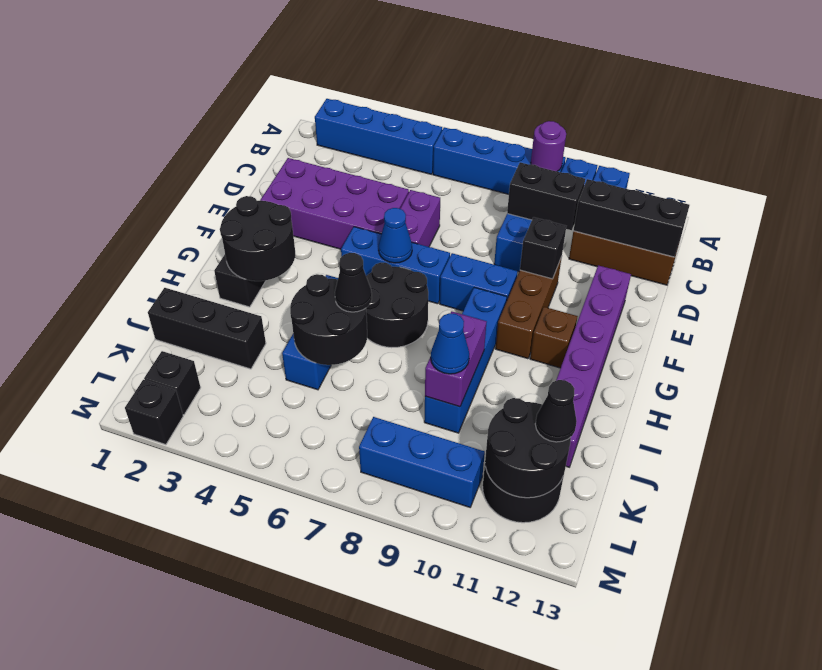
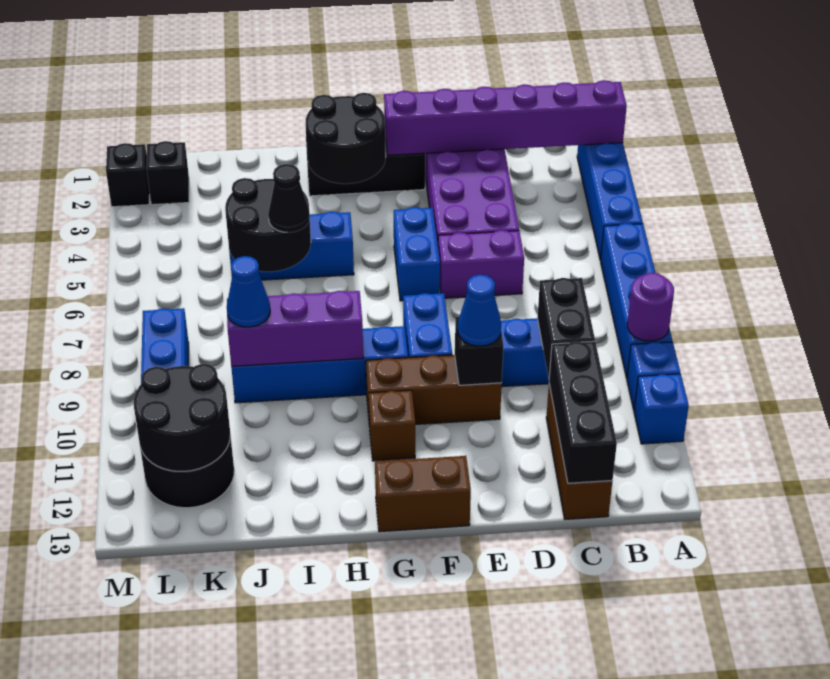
purple 1x6 brick [556,265,631,467] -> purple 1x6 brick moved to [384,80,627,155]
blue 1x3 brick [341,227,450,304] -> blue 1x2 brick [394,207,440,301]
blue 1x1 cone [379,208,412,263] -> blue 1x1 cone moved to [458,275,501,346]
none -> brown 1x2 brick [375,456,471,532]
black 2x2 round brick [366,263,428,348] -> none
purple 1x2 brick [425,311,487,407] -> purple 1x3 brick [227,291,363,366]
black 1x3 brick [148,288,266,369] -> none
black 1x1 cone [535,380,577,442] -> none

